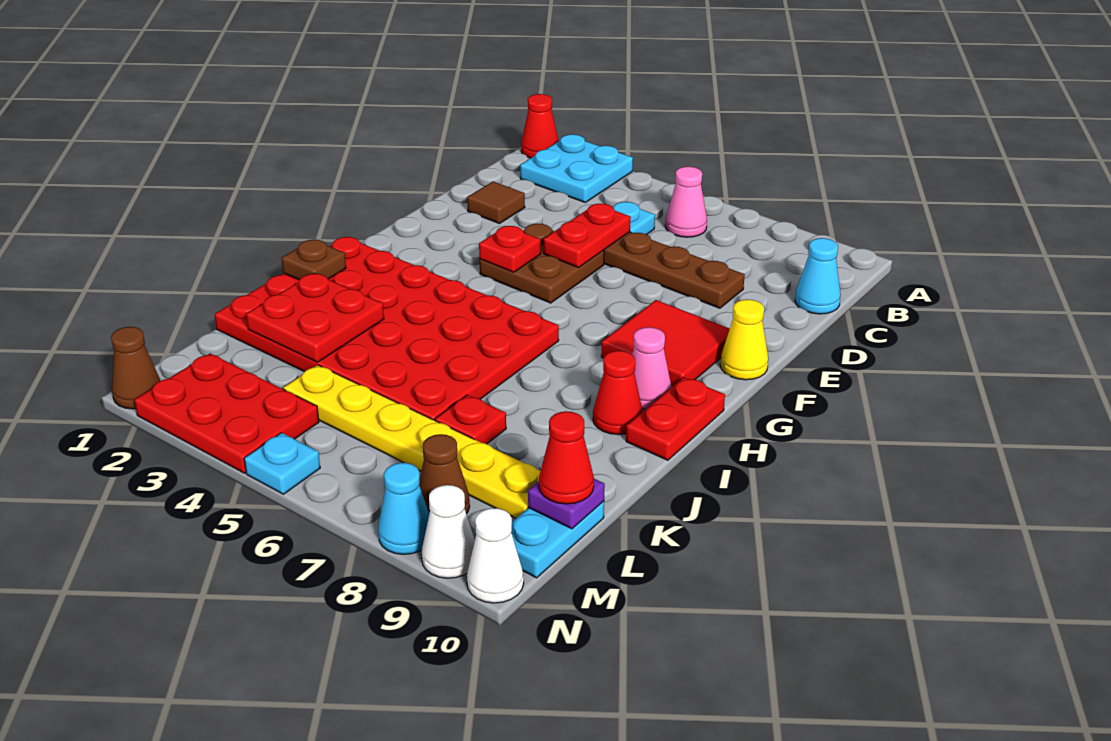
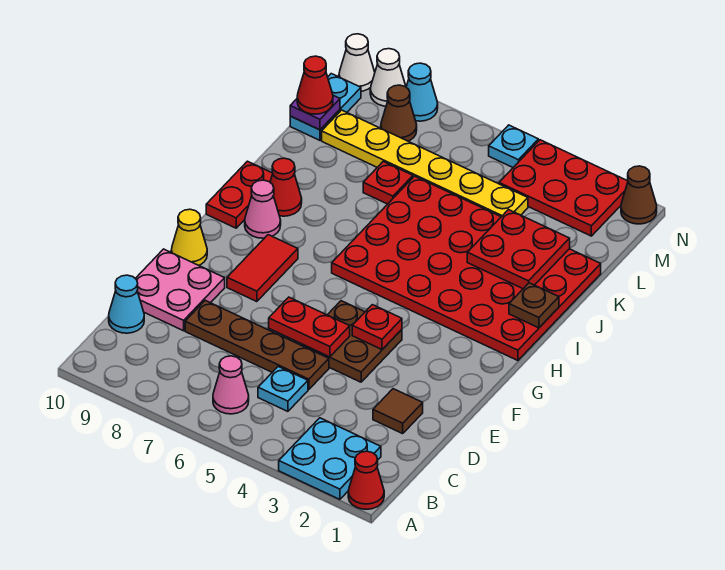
red 1x2 plate [544,204,631,268] -> red 1x2 plate turned to [269,297,350,357]
none -> pink 2x2 plate [135,249,225,331]
red 2x2 tile [601,300,730,386] -> red 1x2 tile [227,235,298,302]

